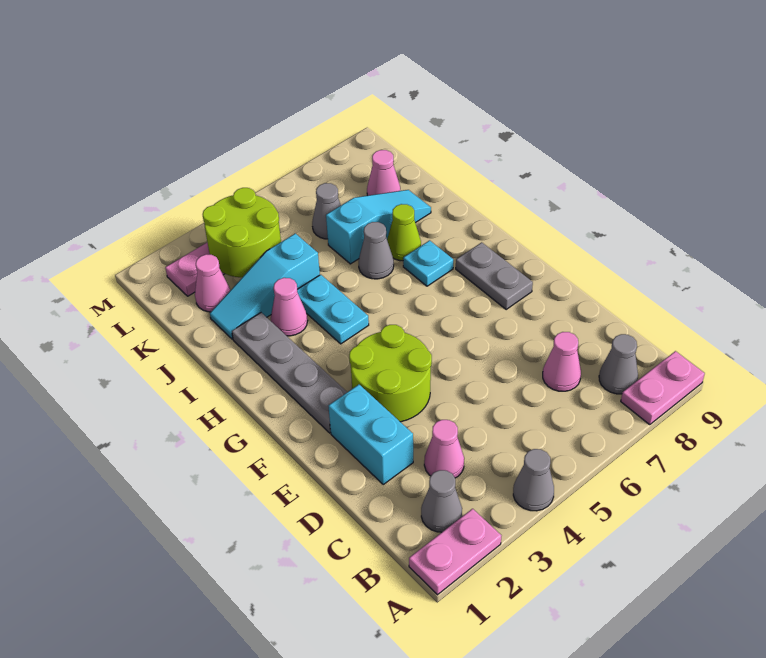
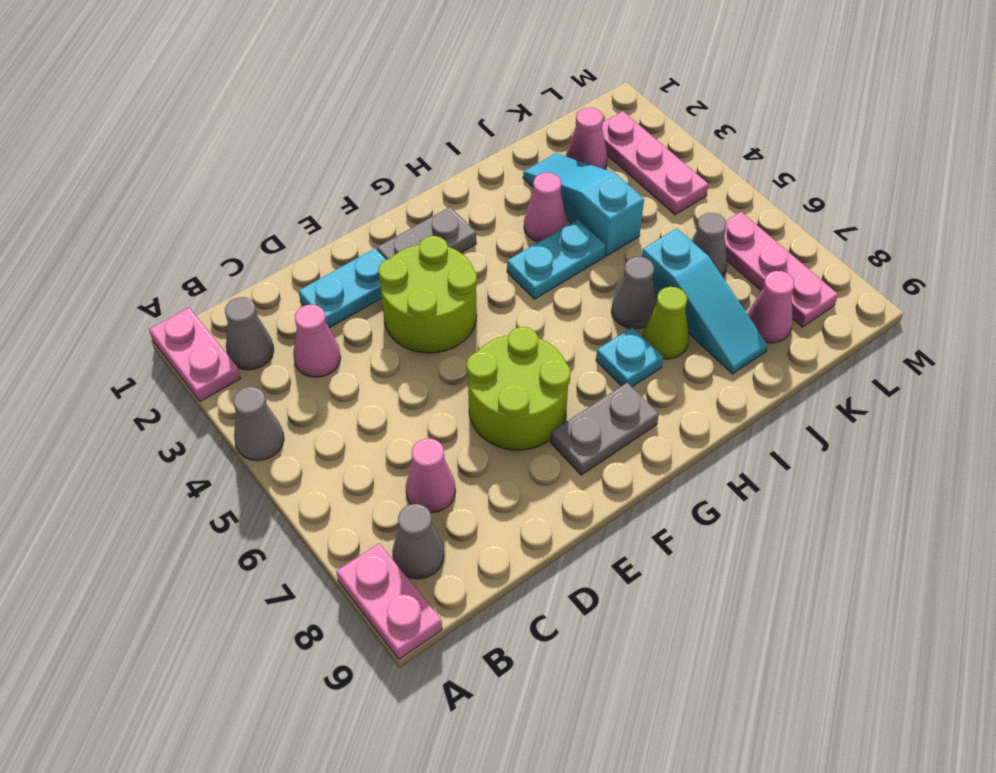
cyan 1x2 brick [329,385,413,484] -> cyan 1x2 plate [299,248,386,328]
grey 1x4 plate [232,313,347,433] -> grey 1x2 plate [377,207,476,260]
lime 2x2 round brick [203,188,281,277] -> lime 2x2 round brick moved to [466,327,571,450]
none -> pink 1x3 plate [724,212,838,327]

